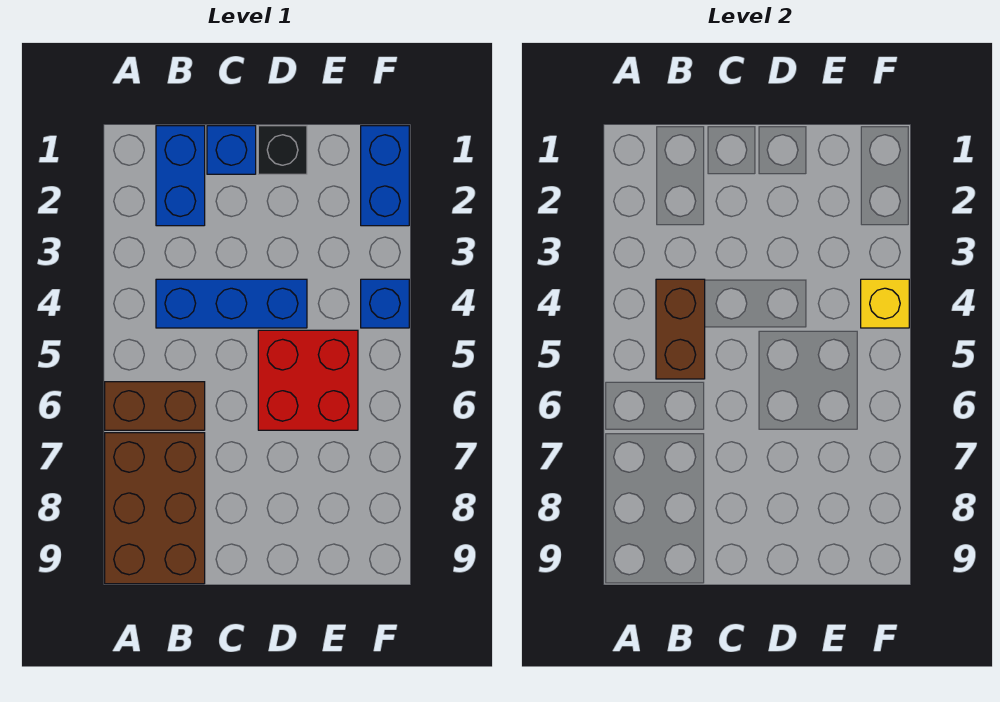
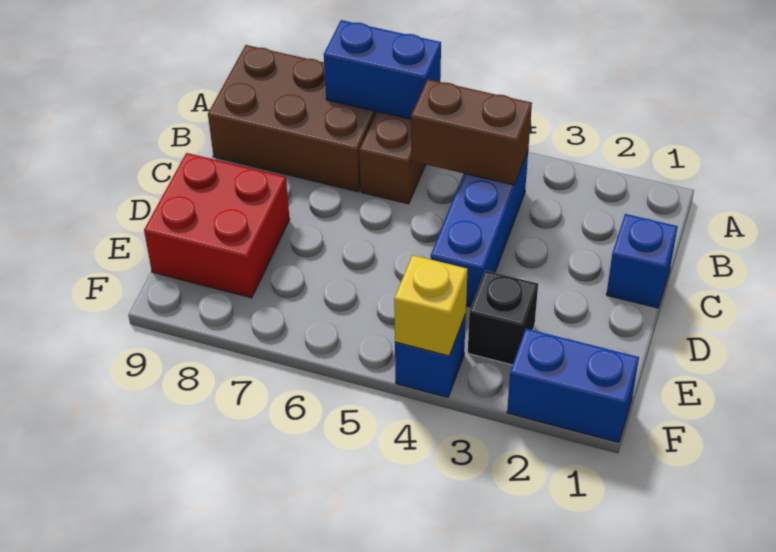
blue 1x2 brick [156,126,205,226] -> blue 1x2 brick moved to [324,20,441,119]
black 1x1 brick [258,126,307,174] -> black 1x1 brick moved to [468,271,538,365]
red 2x2 brick [258,330,358,430] -> red 2x2 brick moved to [144,153,290,298]

